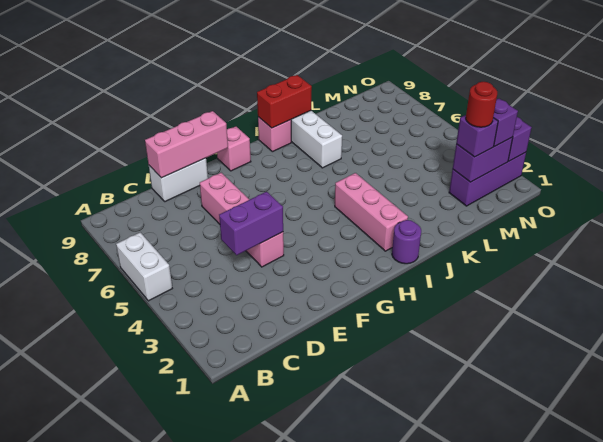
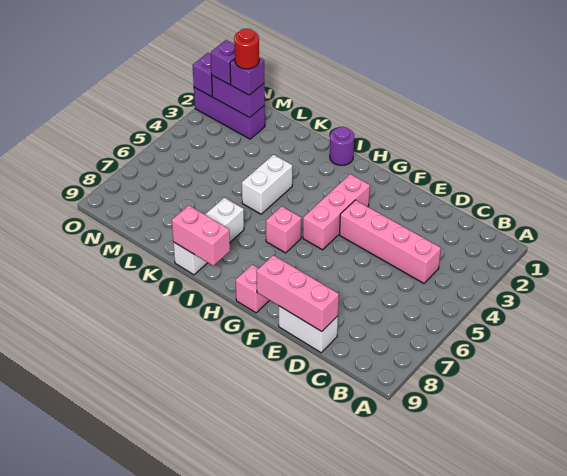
white 1x2 brick [116,232,172,301] -> white 1x2 brick moved to [242,154,292,214]
purple 1x2 brick [219,192,283,255] -> none
pink 1x4 brick [200,173,284,267] -> pink 1x4 brick turned to [340,200,441,283]
pink 1x3 brick [335,173,408,251] -> pink 1x3 brick moved to [303,174,370,250]
pink 1x1 brick [258,117,291,152] -> pink 1x1 brick moved to [266,206,301,253]
red 1x2 brick [257,75,312,128] -> pink 1x2 brick [172,205,230,266]

